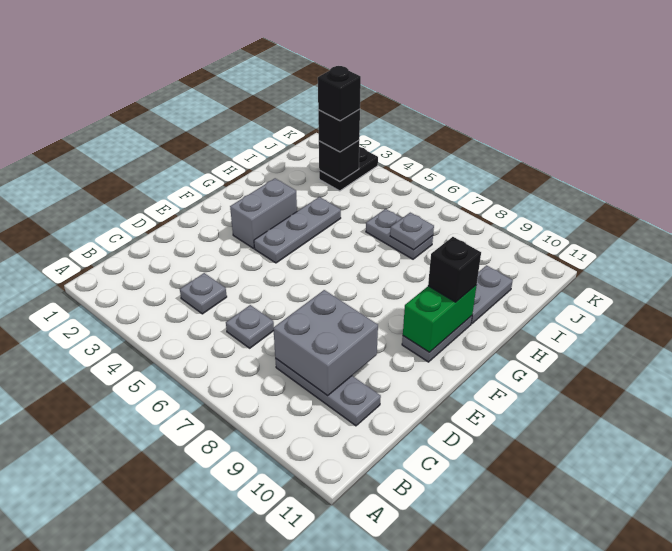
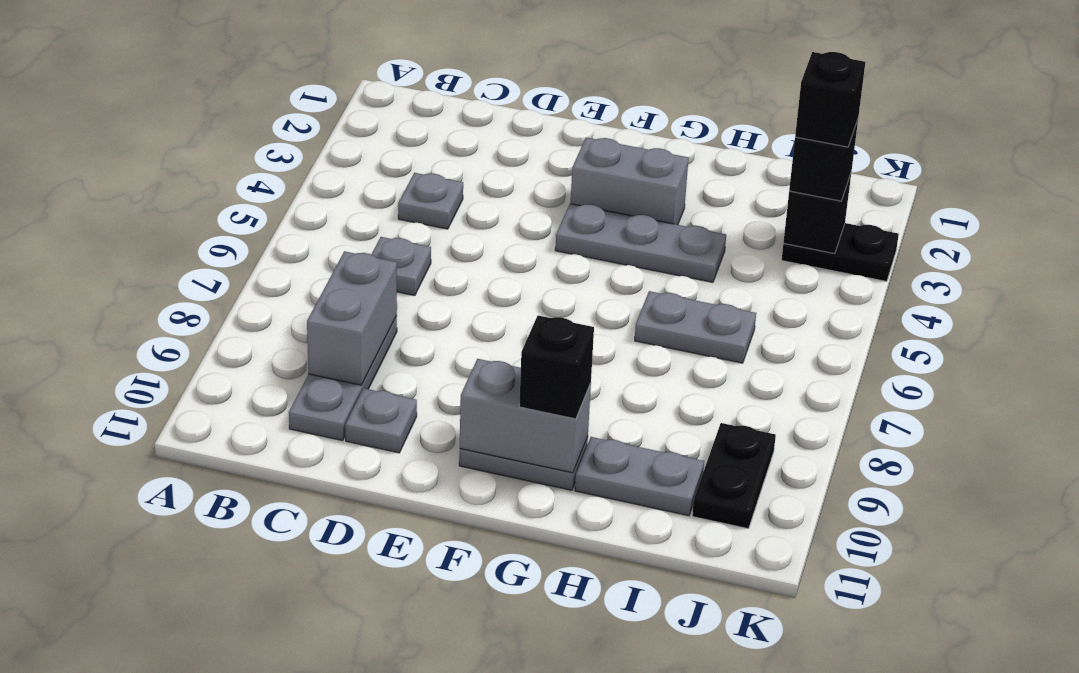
grey 2x2 brick [273,290,378,396] -> grey 1x2 brick [307,251,397,385]
green 1x2 brick [403,285,477,352] -> grey 1x2 brick [460,359,591,473]
grey 1x2 plate [366,209,433,259] -> grey 1x2 plate turned to [635,291,756,363]
grey 1x1 plate [390,213,434,250] -> grey 1x1 plate moved to [345,388,417,453]
none -> black 1x2 plate [692,423,776,529]

